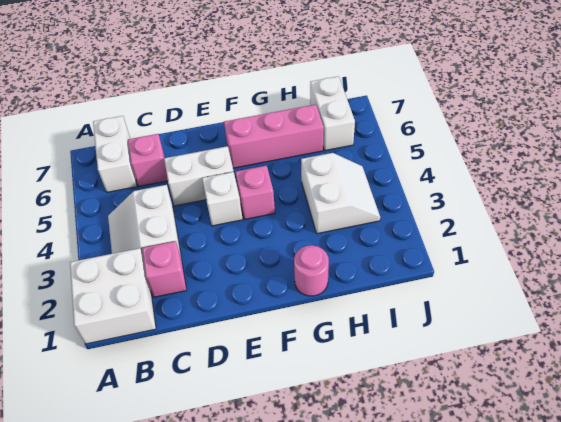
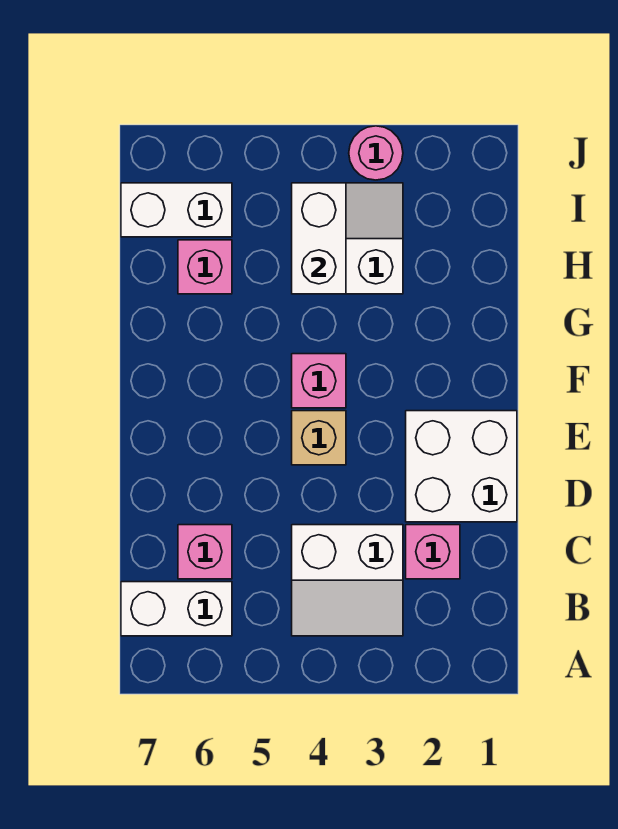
white 2x2 brick [70,248,156,344] -> white 2x2 brick moved to [406,411,517,522]
white 1x2 brick [164,146,234,206] -> white 1x2 brick moved to [292,183,346,294]
white 1x1 brick [202,172,243,226] -> tan 1x1 brick [292,411,346,465]
pink 1x3 brick [224,104,324,168] -> pink 1x1 brick [178,240,232,294]
pink 1x1 round brick [294,245,329,296] -> pink 1x1 round brick moved to [349,126,403,180]

